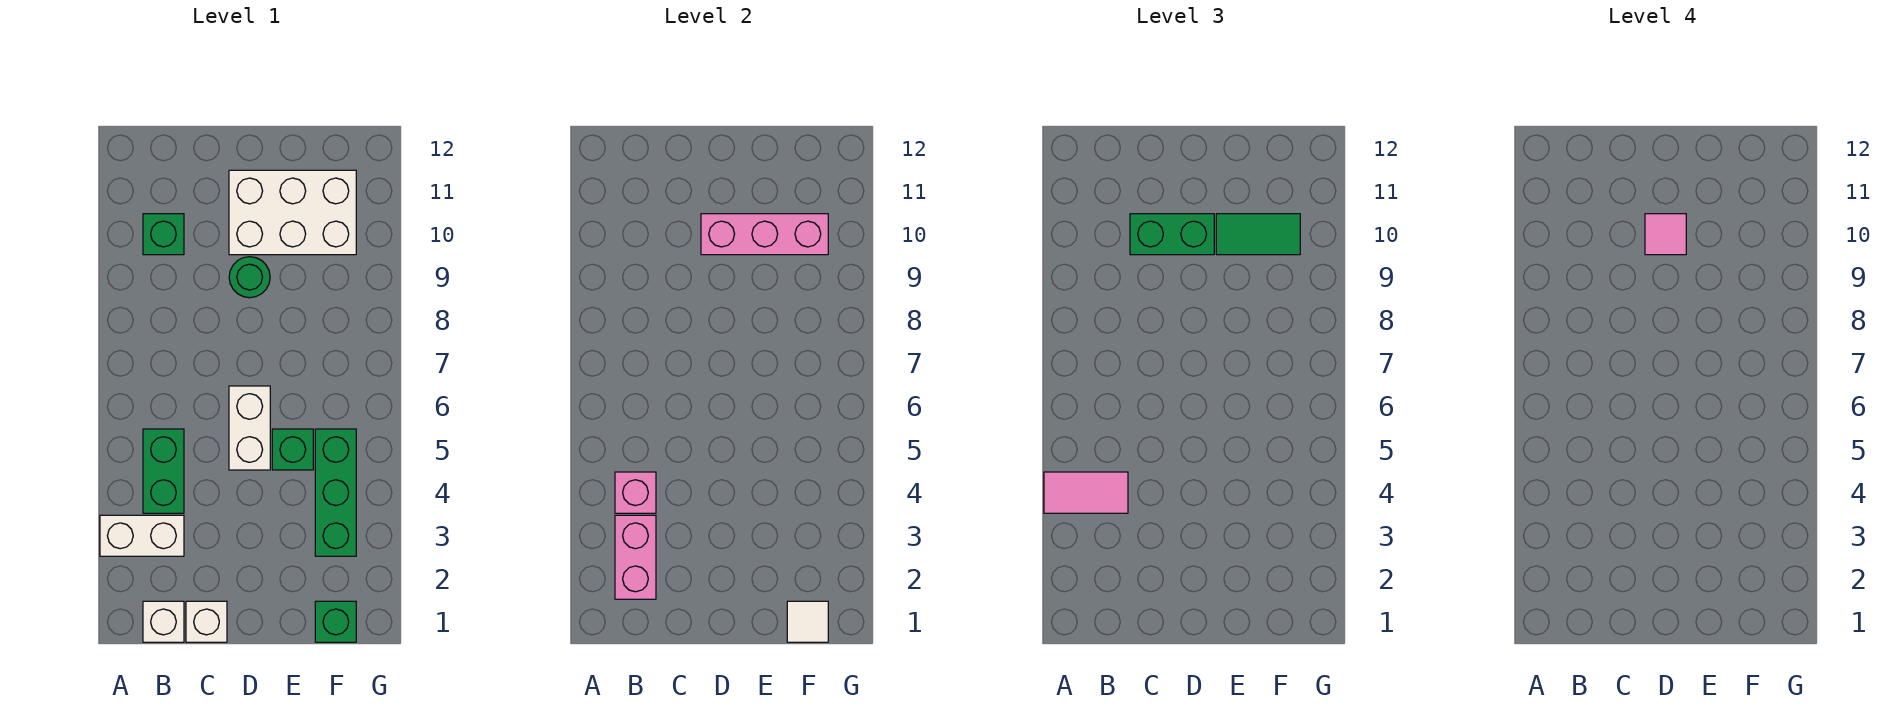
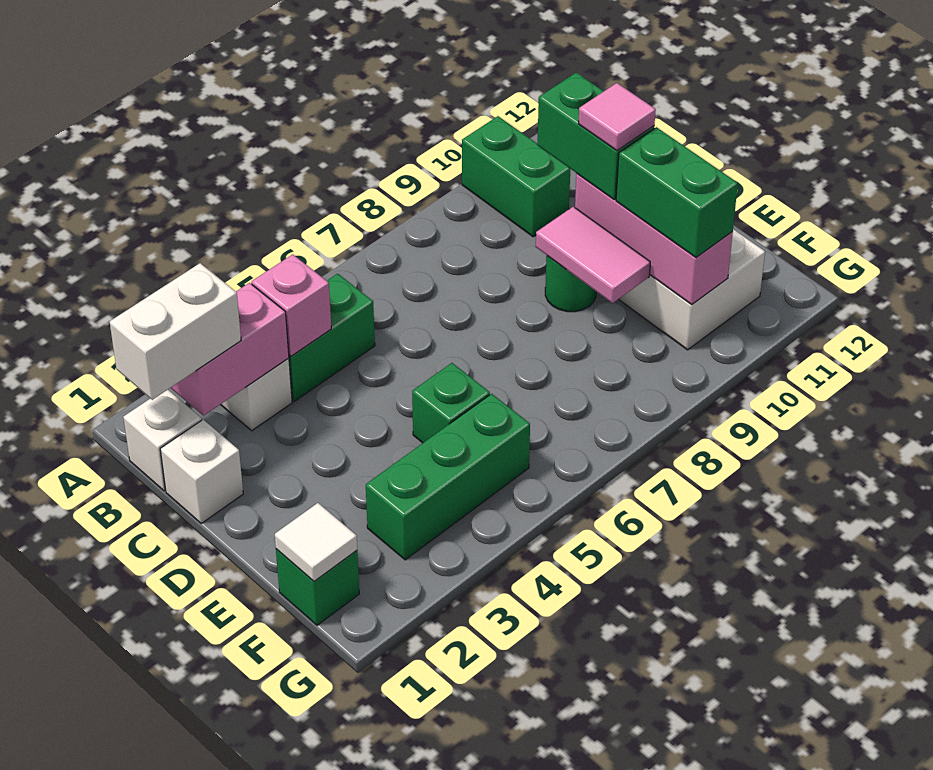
pink 1x2 tile [1044,472,1128,513] -> pink 1x2 tile moved to [536,207,650,303]
green 1x1 brick [143,214,184,255] -> green 1x2 brick [462,116,570,237]
white 1x2 brick [229,386,270,470] -> white 1x2 brick moved to [110,263,241,400]
green 1x2 tile [1216,214,1300,255] -> green 1x2 brick [616,127,738,257]

